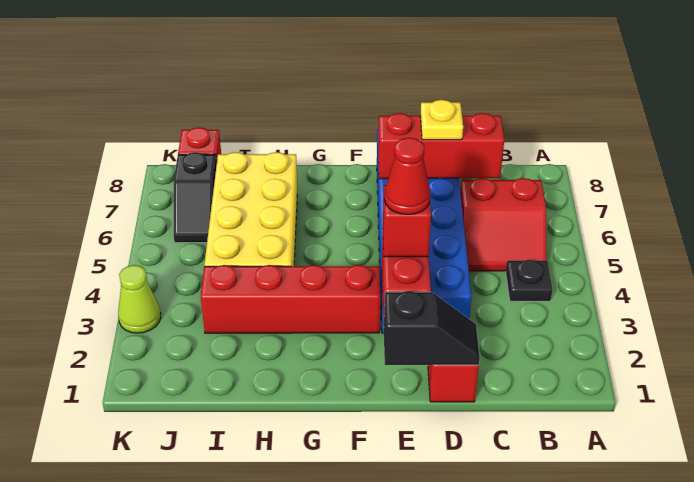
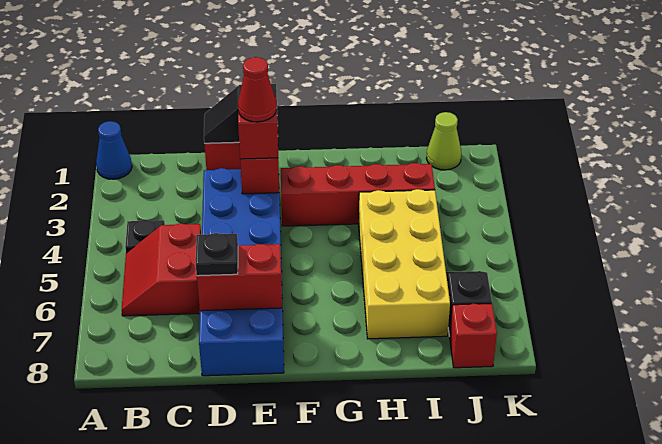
none -> blue 1x1 cone [96,121,132,179]
red 2x2 slope [460,178,546,271] -> red 2x2 slope turned to [122,223,201,316]
red 1x3 brick [378,113,504,179] -> red 1x2 brick [197,244,282,311]
yellow 1x1 plate [420,100,463,140] -> black 1x1 plate [196,233,238,276]
lime 1x1 cone [118,265,161,333] -> lime 1x1 cone moved to [426,112,461,170]

